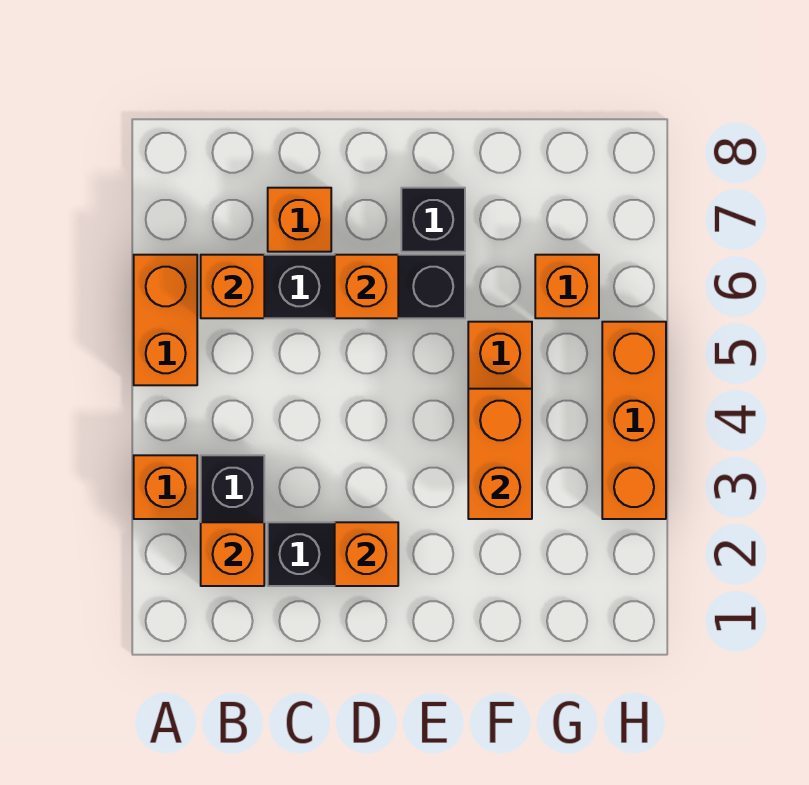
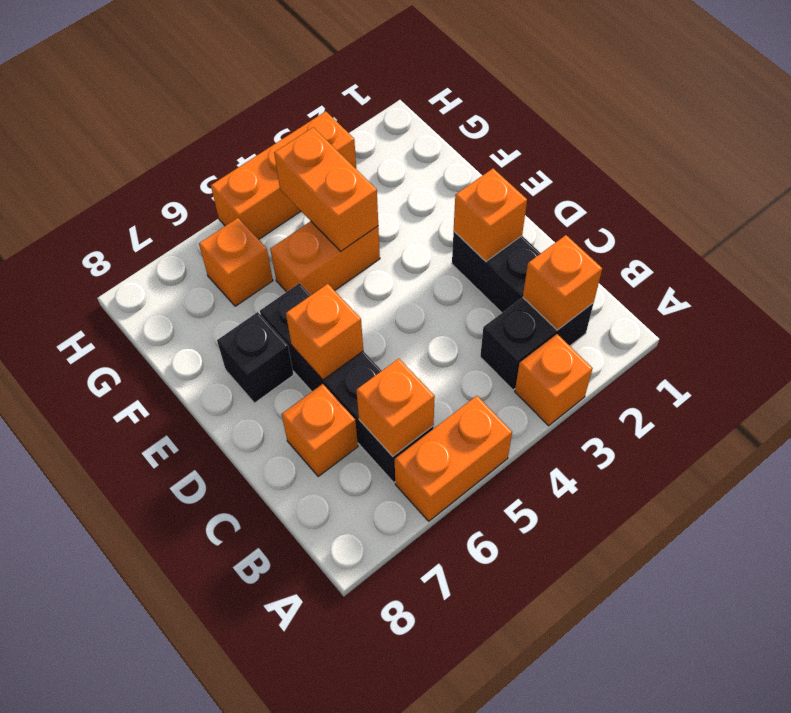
orange 1x2 brick [468,389,532,519] -> orange 1x2 brick turned to [274,127,378,251]

